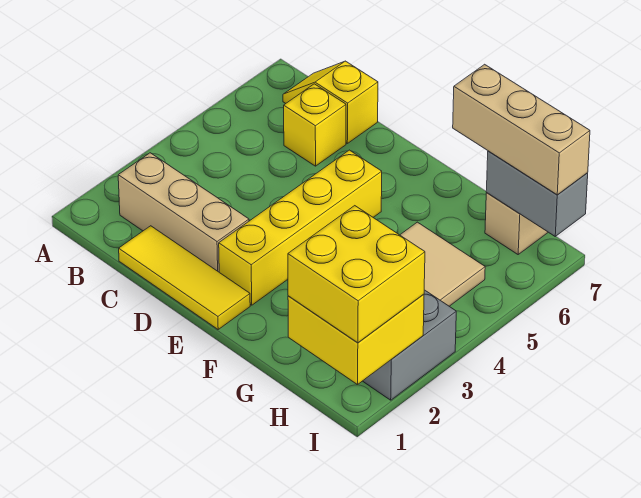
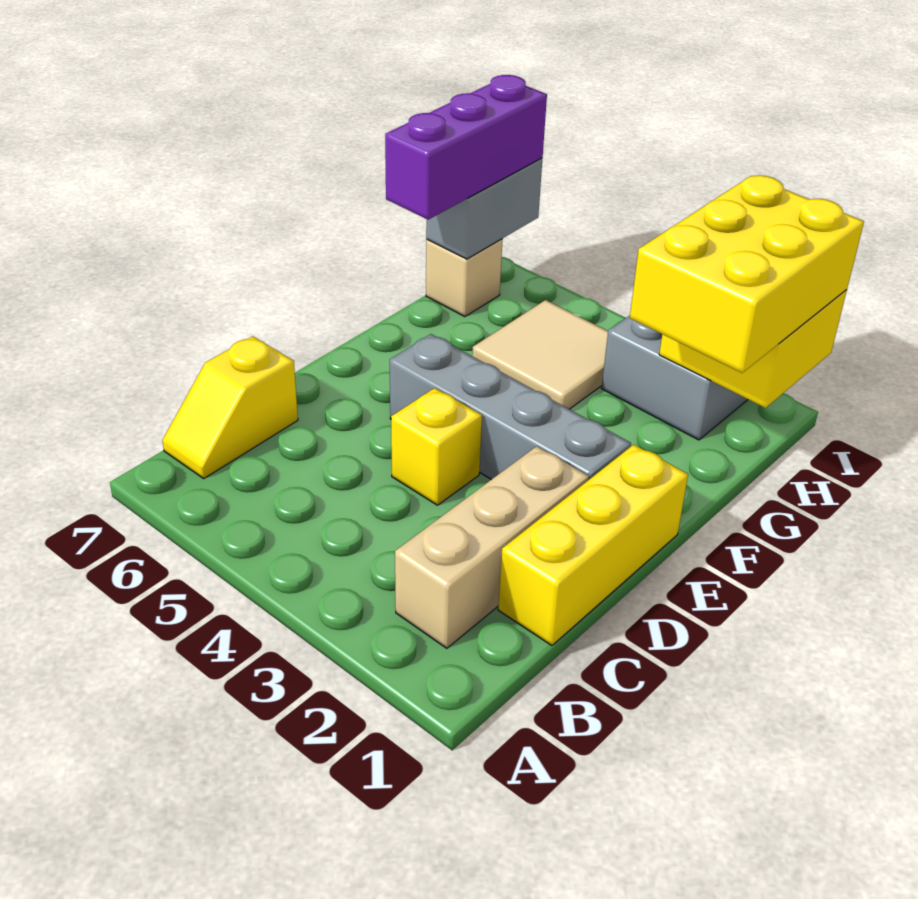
yellow 1x3 tile [119,226,250,329] -> yellow 1x3 brick [498,445,688,646]
yellow 1x1 brick [284,84,346,166] -> yellow 1x1 brick moved to [391,388,482,505]
yellow 1x4 brick [219,150,382,305] -> grey 1x4 brick [390,334,631,480]
tan 1x3 brick [453,64,590,195] -> purple 1x3 brick [385,75,547,220]
yellow 2x2 brick [288,206,425,343] -> yellow 2x3 brick [630,175,864,373]

